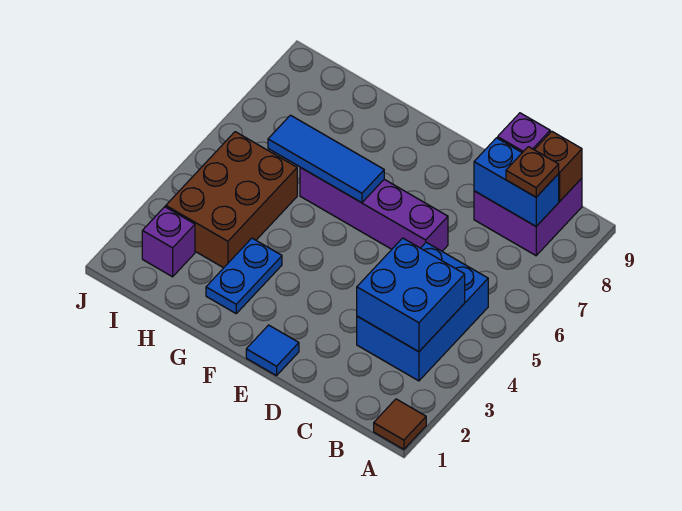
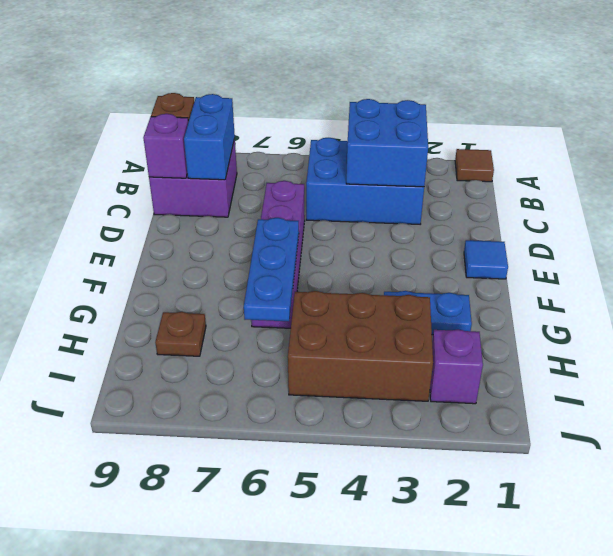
brown 1x1 plate [506,147,559,197] -> brown 1x1 plate moved to [155,312,206,356]
blue 1x3 tile [268,115,384,203] -> blue 1x3 plate [244,218,299,321]

